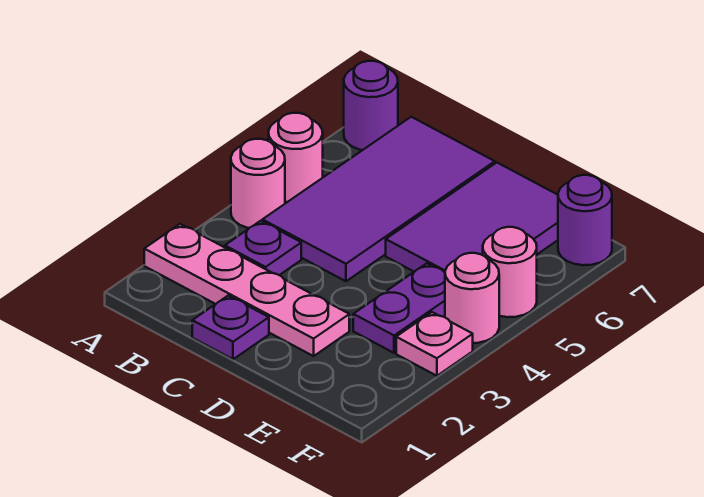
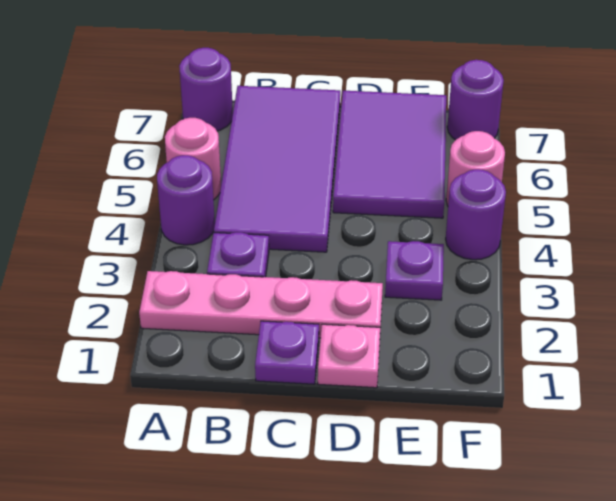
pink 1x1 round brick [231,139,285,228] -> purple 1x1 round brick [157,155,215,245]
purple 1x2 plate [353,263,445,353] -> purple 1x1 plate [385,241,444,300]
pink 1x1 plate [396,312,473,376] -> pink 1x1 plate moved to [318,324,380,388]
pink 1x1 round brick [445,253,499,343] -> purple 1x1 round brick [446,169,506,260]

